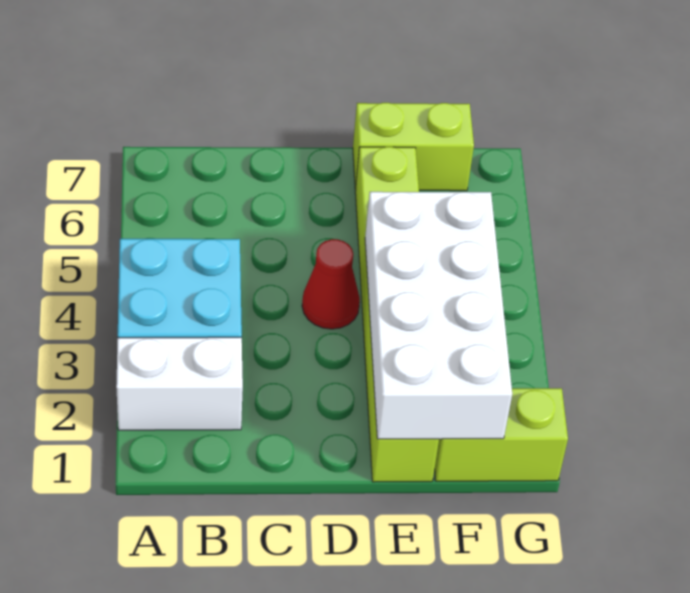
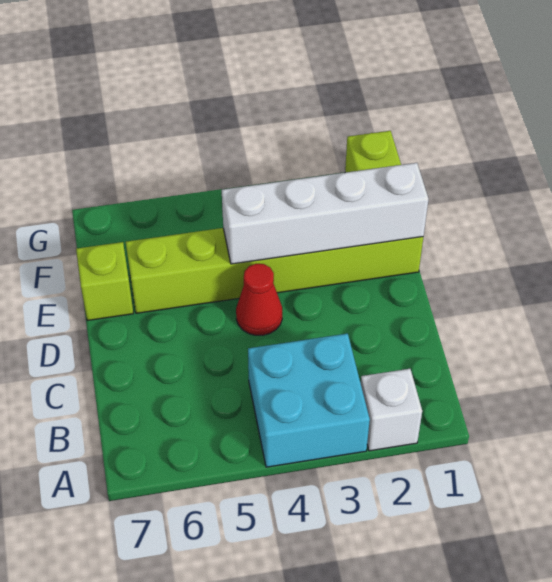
white 1x2 brick [116,337,243,430] -> white 1x1 brick [361,369,422,451]
white 2x4 brick [365,192,512,439] -> white 1x4 brick [222,163,429,264]
lime 1x2 brick [353,103,474,191] -> lime 1x1 brick [76,242,133,321]

